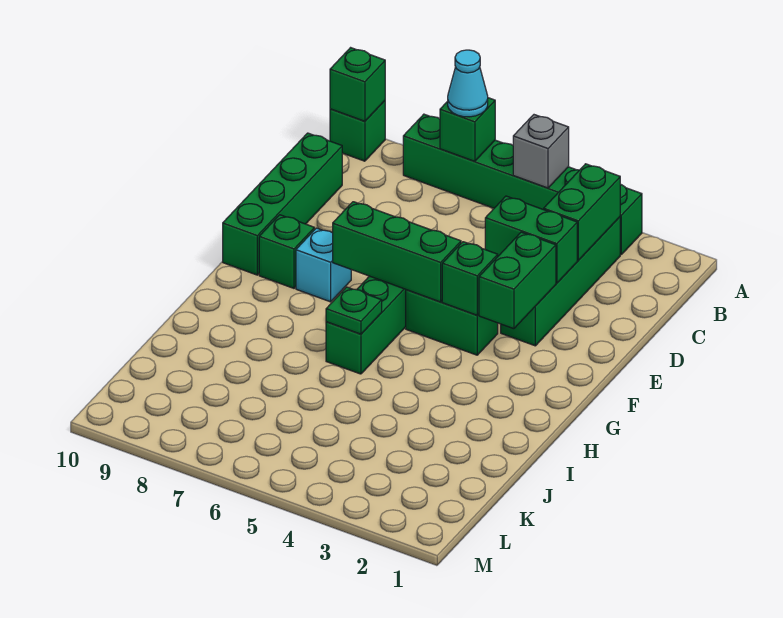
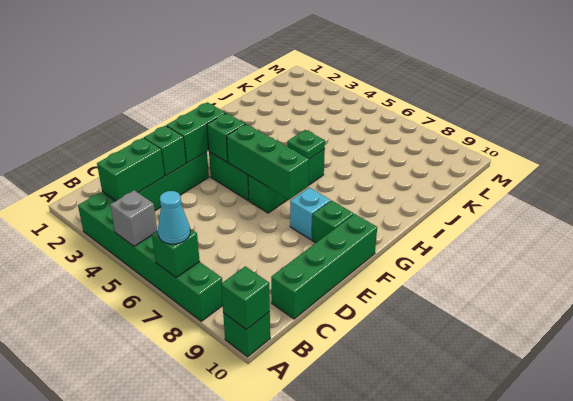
green 1x2 brick [485,196,577,283] -> green 1x1 brick [144,126,186,176]

